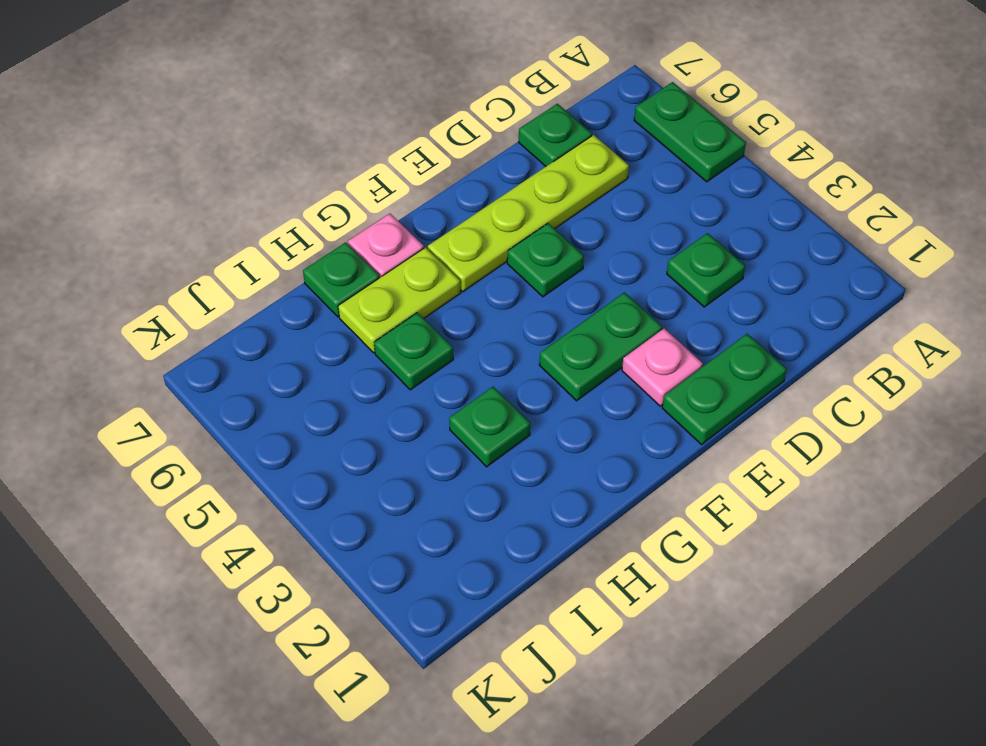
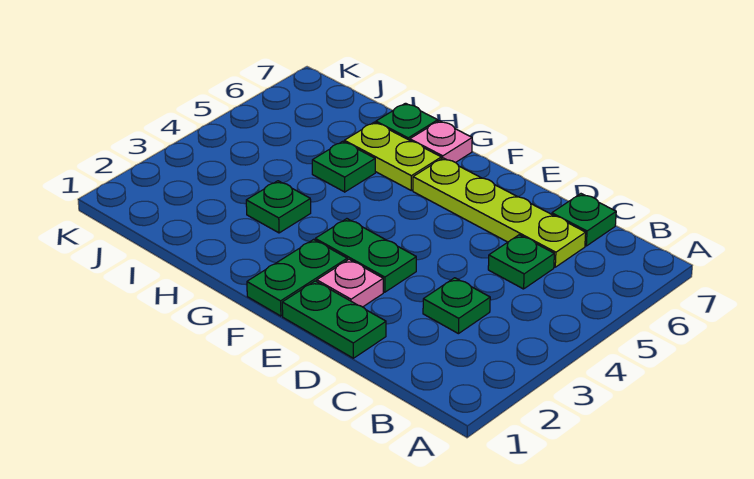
green 1x2 plate [634,82,746,182] -> green 1x2 plate moved to [247,240,347,316]
green 1x1 plate [507,223,584,297] -> green 1x1 plate moved to [488,235,554,289]

